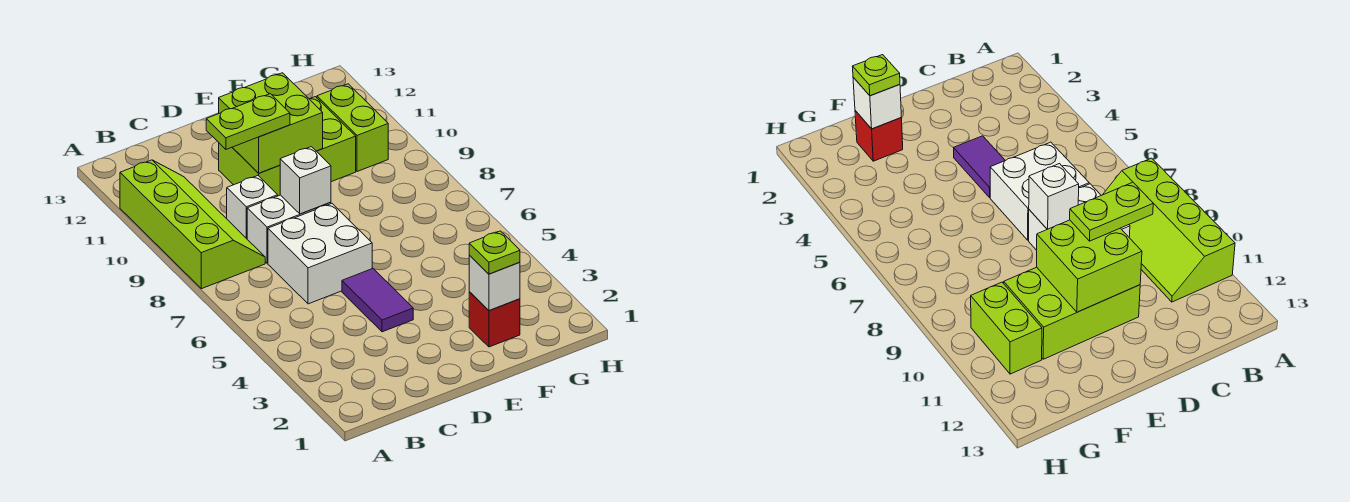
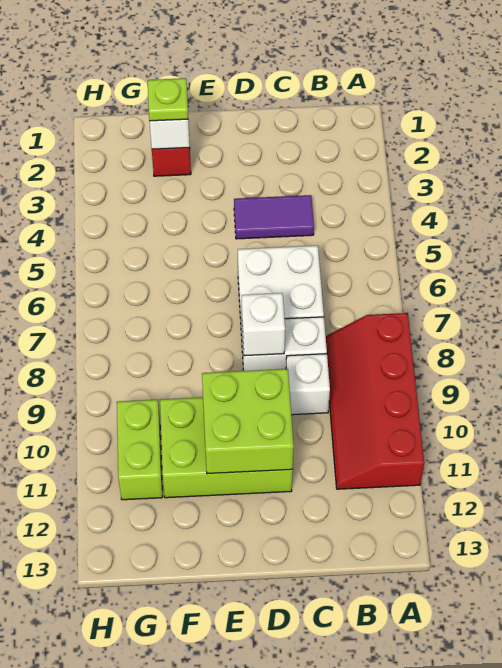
lime 2x4 slope [120,160,265,289] -> red 2x4 slope [326,313,424,489]
lime 1x2 plate [206,94,290,149] -> none
purple 1x2 tile [342,268,413,332] -> purple 1x2 tile turned to [234,195,314,239]

